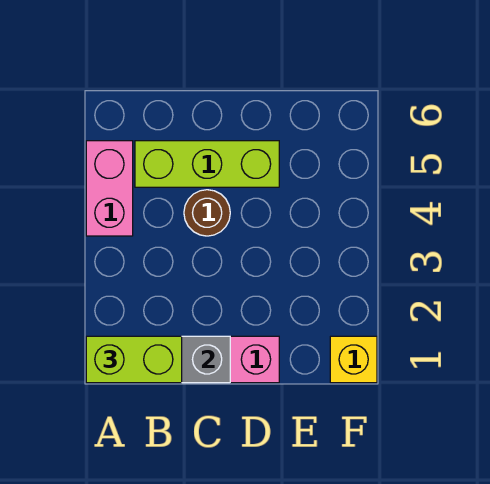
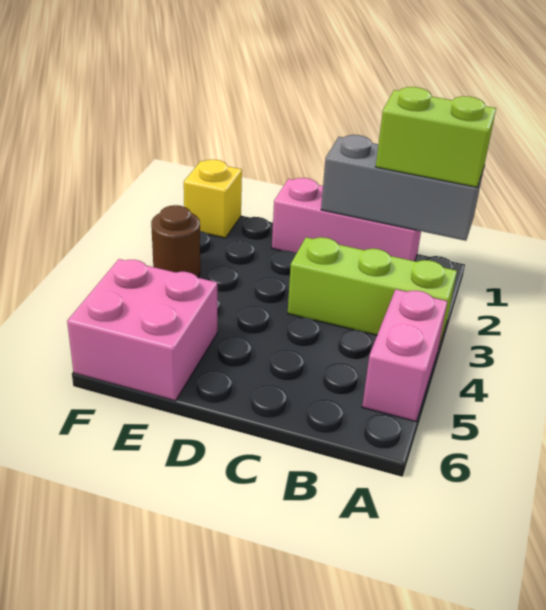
lime 1x3 brick [135,141,279,187] -> lime 1x3 brick moved to [288,237,457,346]
brown 1x1 round brick [184,190,230,236] -> brown 1x1 round brick moved to [151,205,200,277]
none -> pink 2x2 brick [67,259,217,401]

